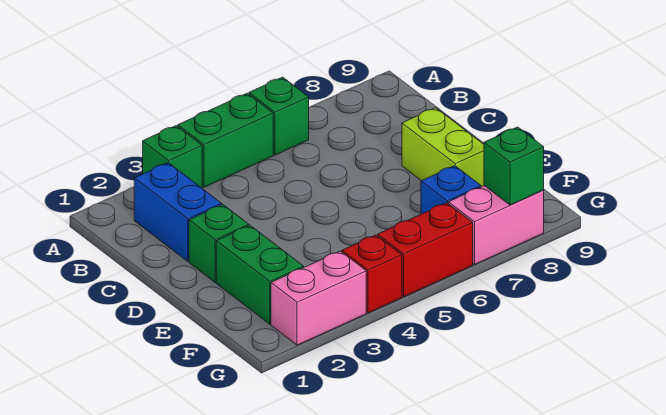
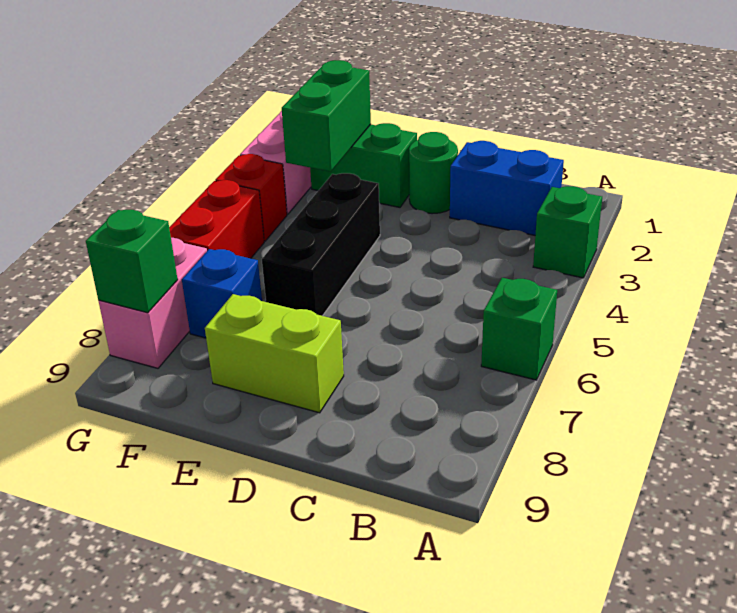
green 1x2 brick [178,93,273,187] -> green 1x2 brick moved to [282,60,371,172]
green 1x1 brick [189,205,249,282] -> green 1x1 round brick [409,132,458,214]
none -> black 1x3 brick [262,173,380,316]

